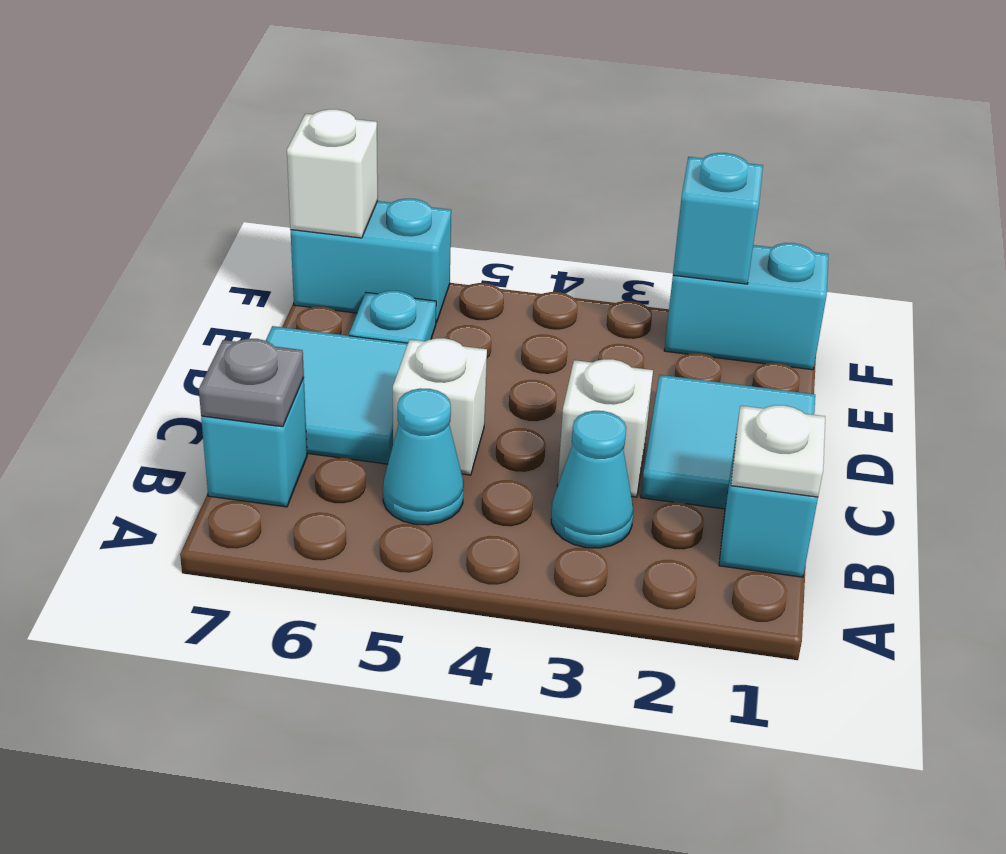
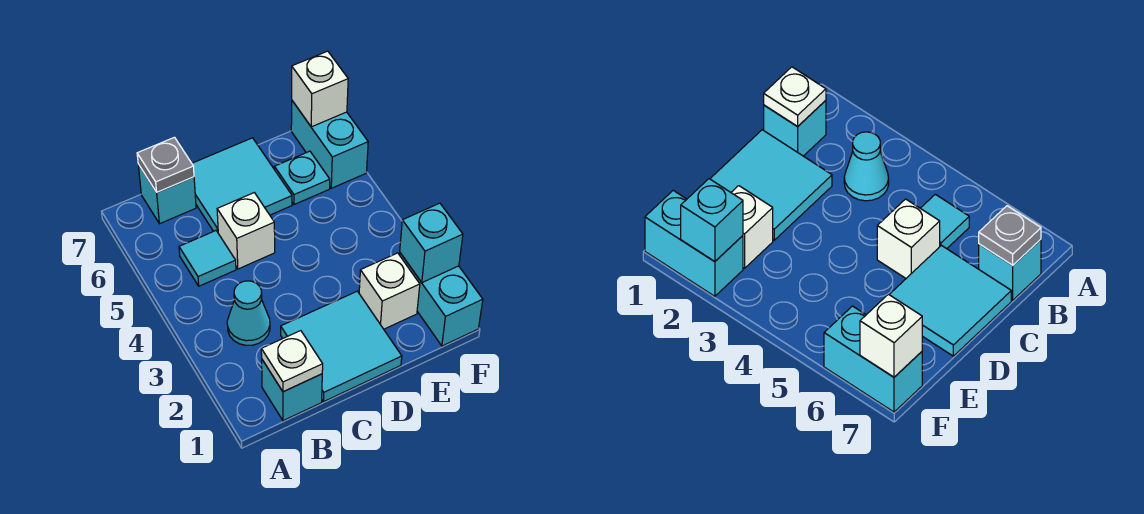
cyan 1x1 cone [383,388,464,525] -> cyan 1x1 tile [179,231,236,286]
white 1x1 brick [557,359,653,497] -> white 1x1 brick moved to [359,253,420,329]

